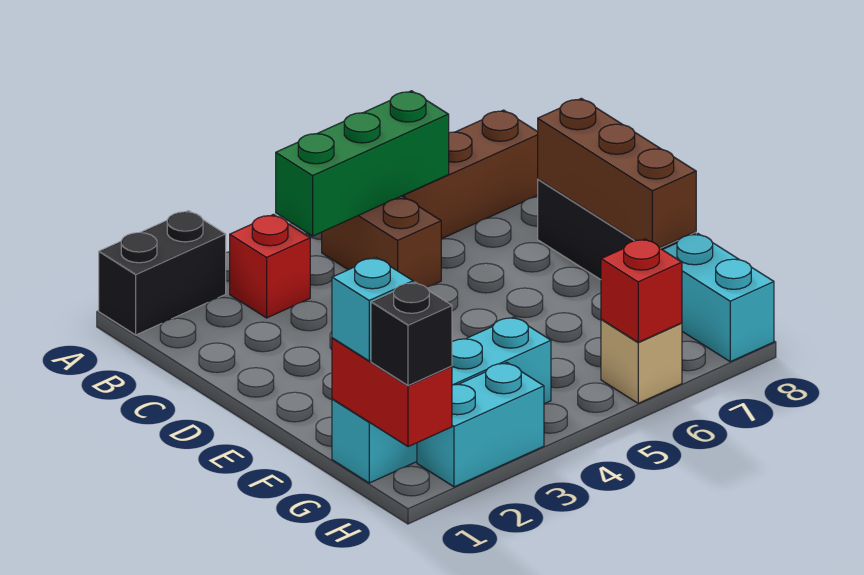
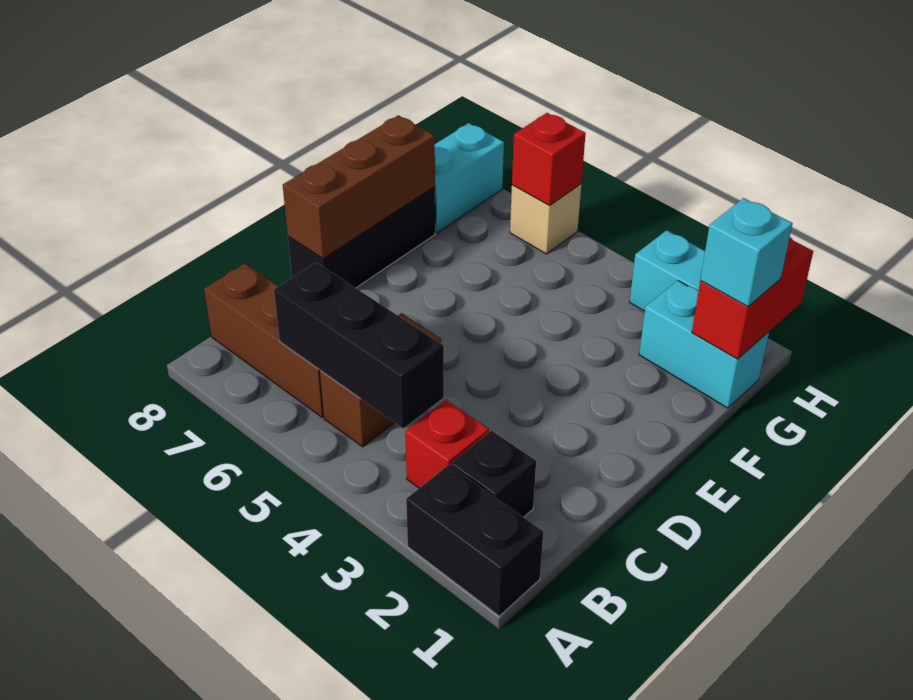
green 1x3 brick [276,91,449,236] -> black 1x3 brick [274,263,444,429]
cyan 1x4 brick [332,317,551,483] -> cyan 1x2 brick [639,281,769,408]
black 1x1 brick [371,282,452,386] -> black 1x1 brick moved to [451,430,536,517]

